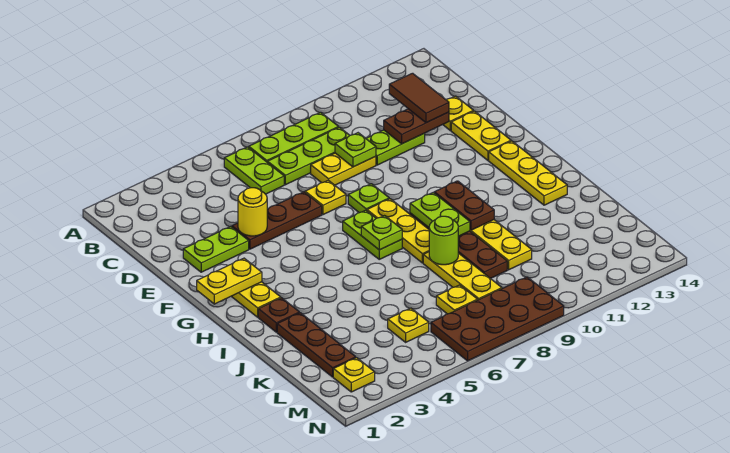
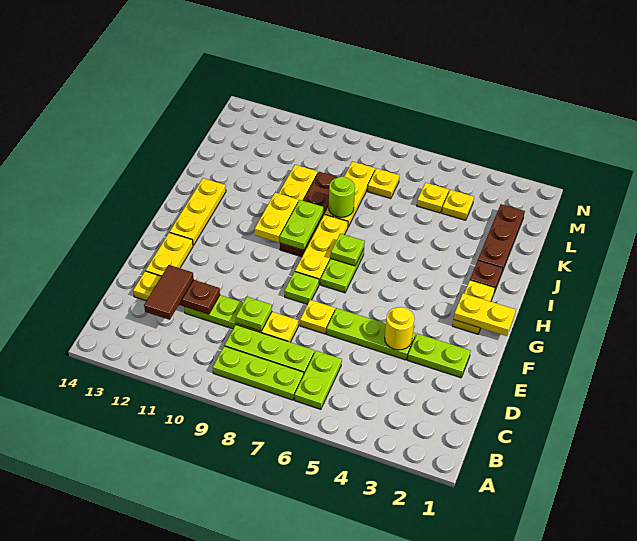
brown 1x3 plate [232,192,322,249] -> lime 1x3 plate [327,308,416,360]
brown 1x2 plate [434,181,494,230] -> yellow 1x2 plate [255,192,298,242]
yellow 1x1 plate [333,358,375,392] -> yellow 1x1 plate moved to [442,190,474,220]
brown 2x4 plate [431,277,564,361] -> none

